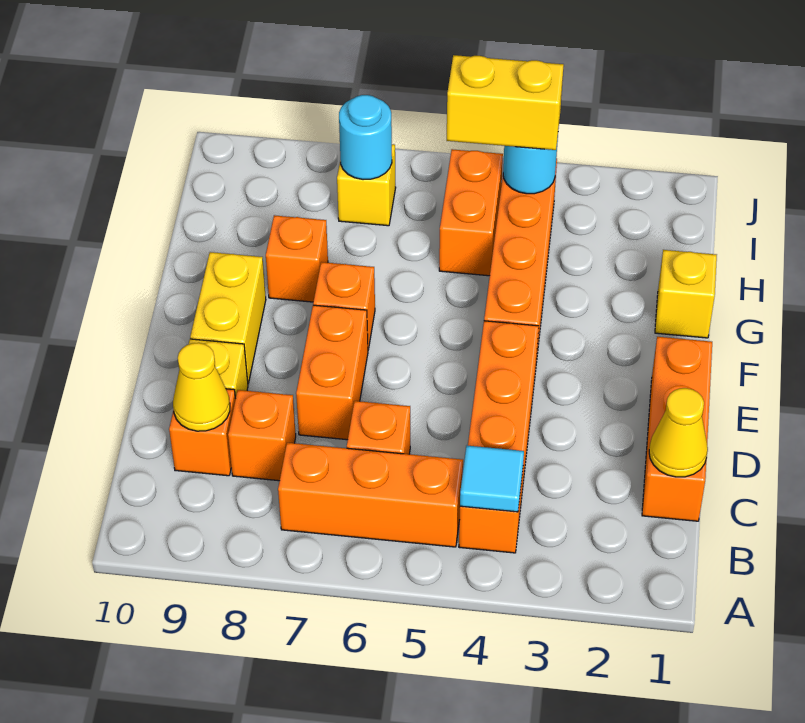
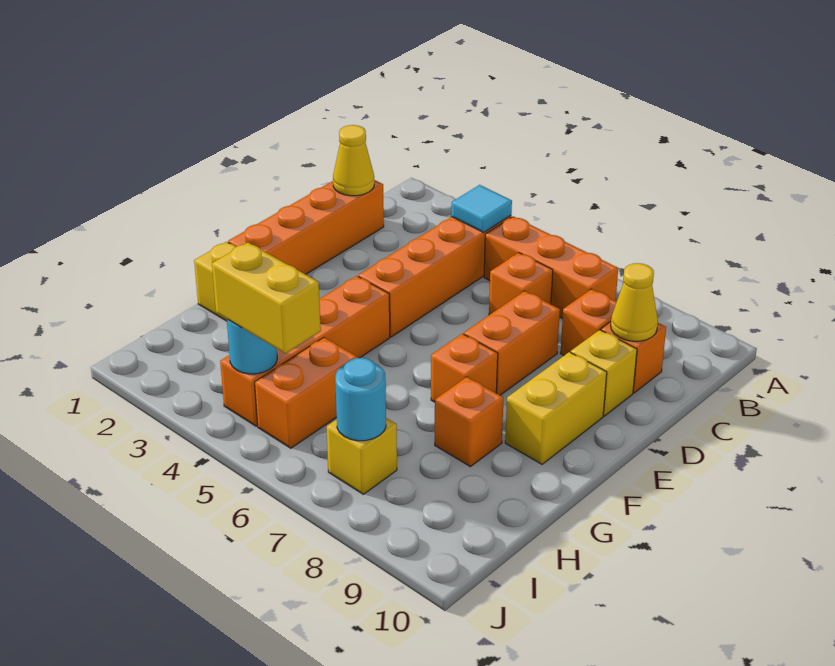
orange 1x3 brick [642,337,712,521] -> orange 1x4 brick [228,180,384,274]

